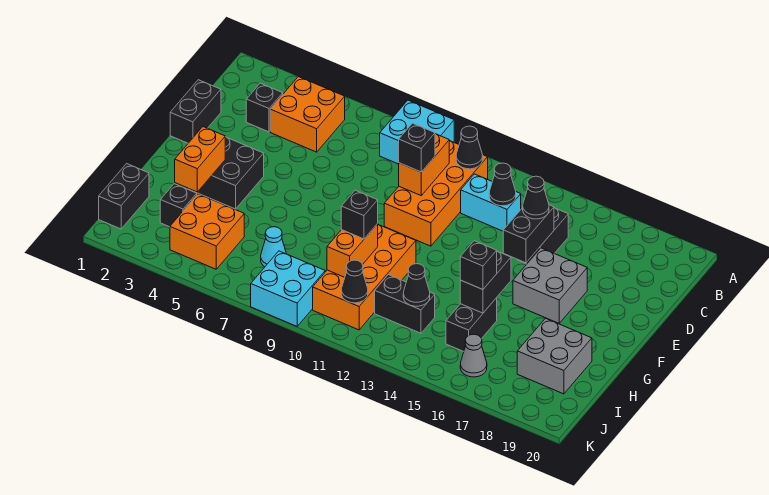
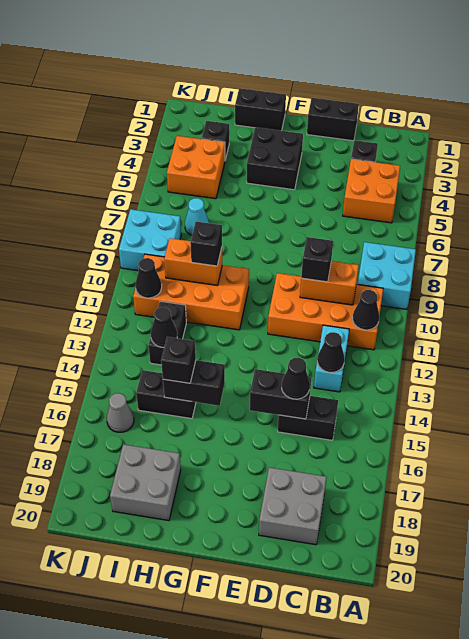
grey 2x2 brick [513,248,587,323] -> grey 2x2 brick moved to [259,468,327,545]
orange 1x2 brick [175,127,225,192] -> none
black 1x2 brick [99,164,149,229] -> black 1x2 brick moved to [235,88,286,131]

